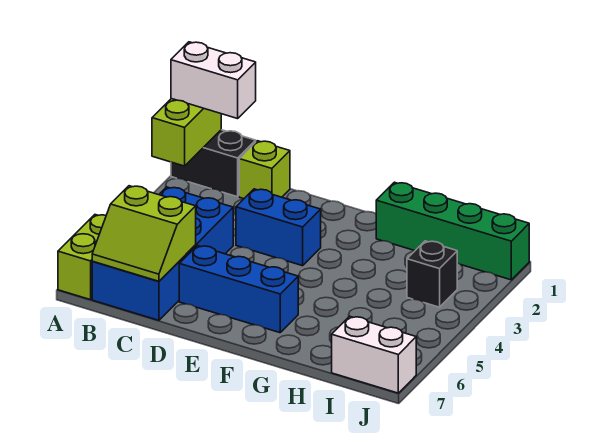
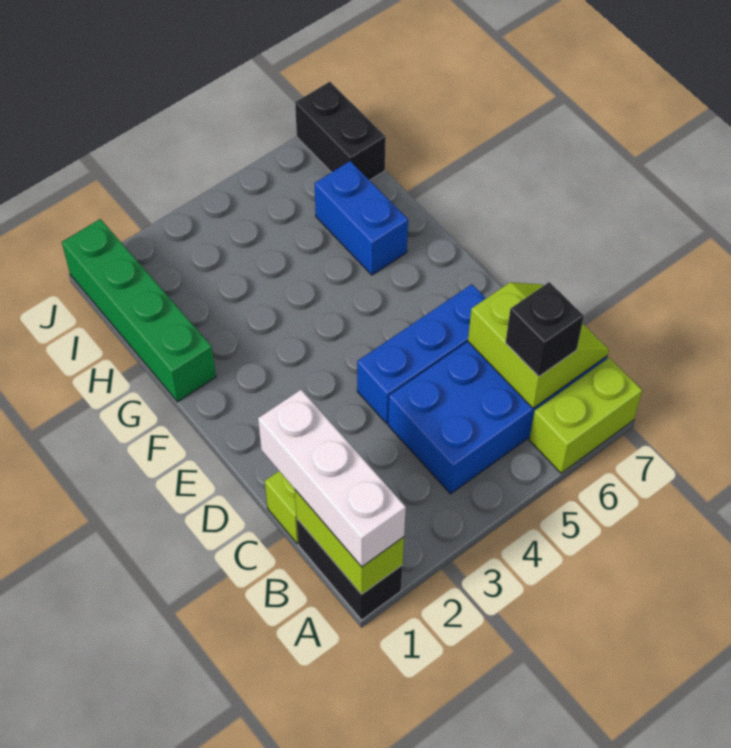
lime 1x2 brick [152,99,221,166] -> lime 1x2 brick turned to [295,490,404,594]
white 1x2 brick [171,42,256,119] -> white 1x3 brick [258,390,406,567]
blue 1x2 brick [236,189,321,266] -> blue 1x2 brick moved to [314,161,408,275]
blue 1x3 brick [179,246,298,333] -> blue 1x3 brick turned to [357,284,486,423]
black 1x1 brick [407,241,457,307] -> black 1x1 brick moved to [506,282,584,377]
white 1x2 brick [332,316,416,393] -> black 1x2 brick [295,82,386,180]

